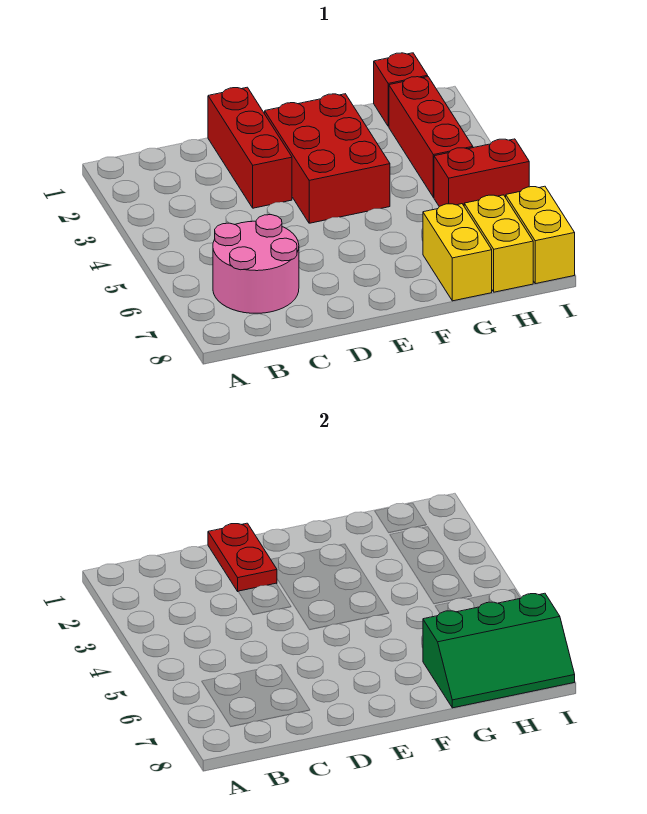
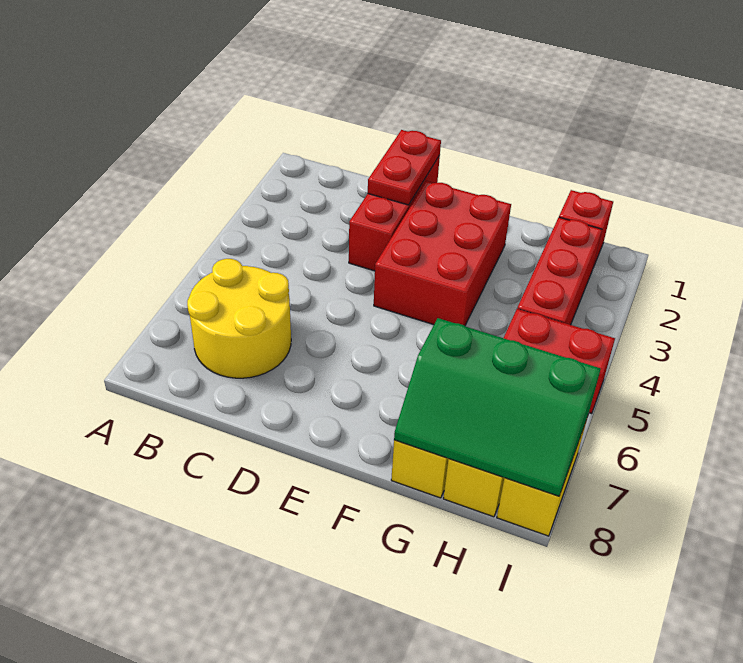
pink 2x2 round brick [213,215,299,313] -> yellow 2x2 round brick [187,259,291,378]

